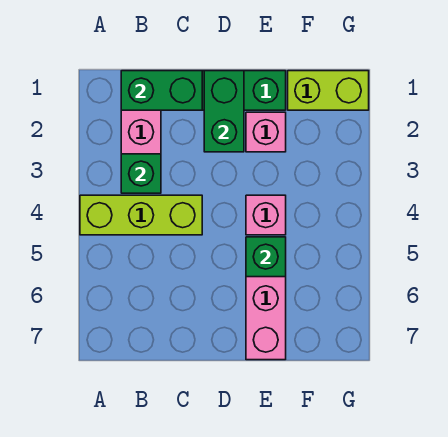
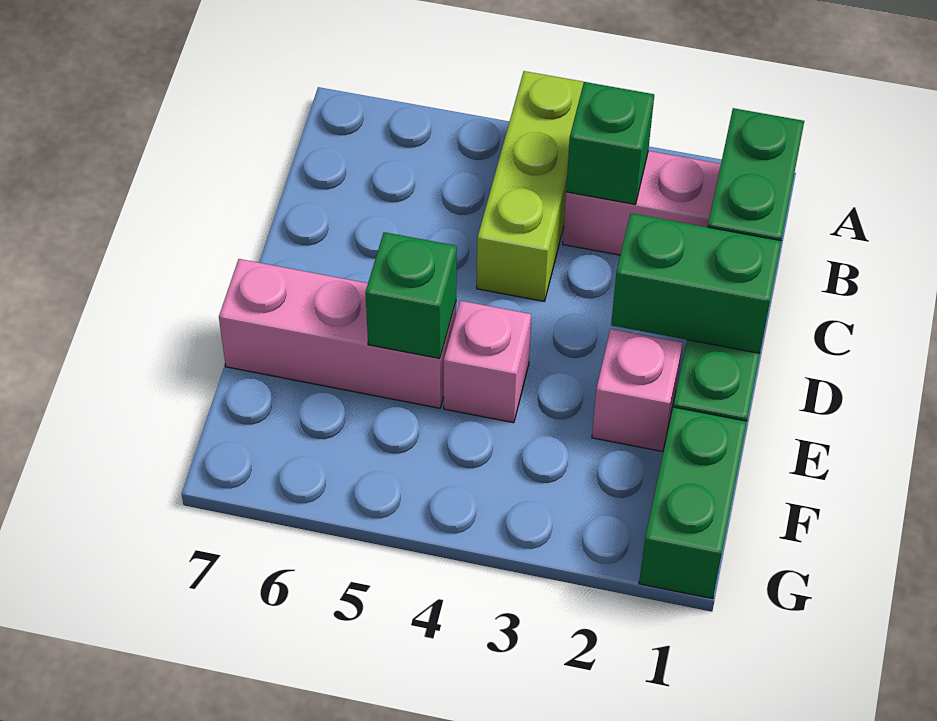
lime 1x2 brick [288,71,369,110] -> green 1x2 brick [639,407,747,599]

